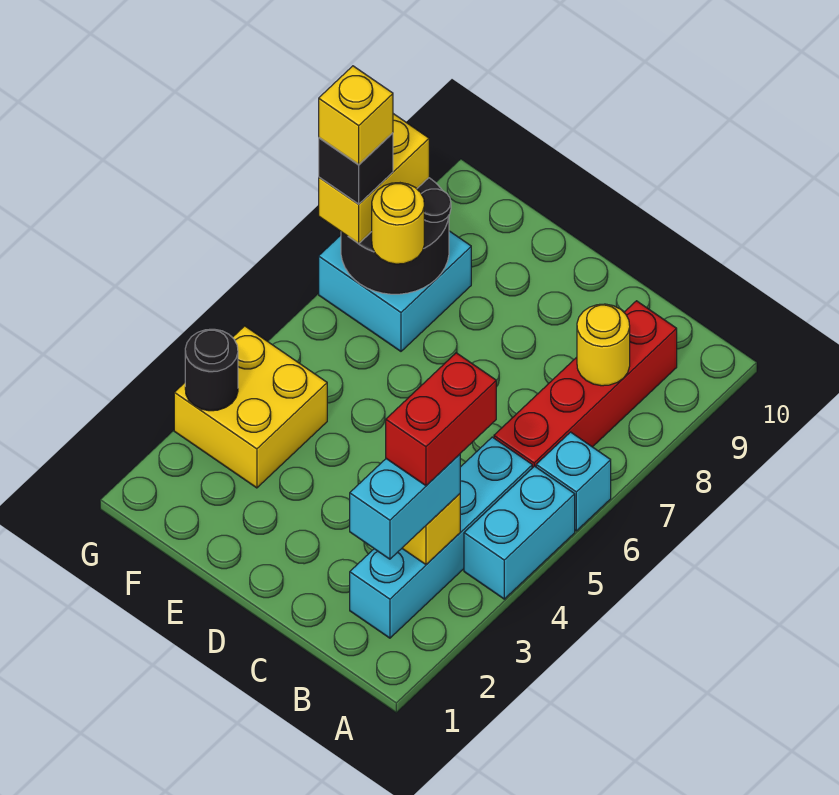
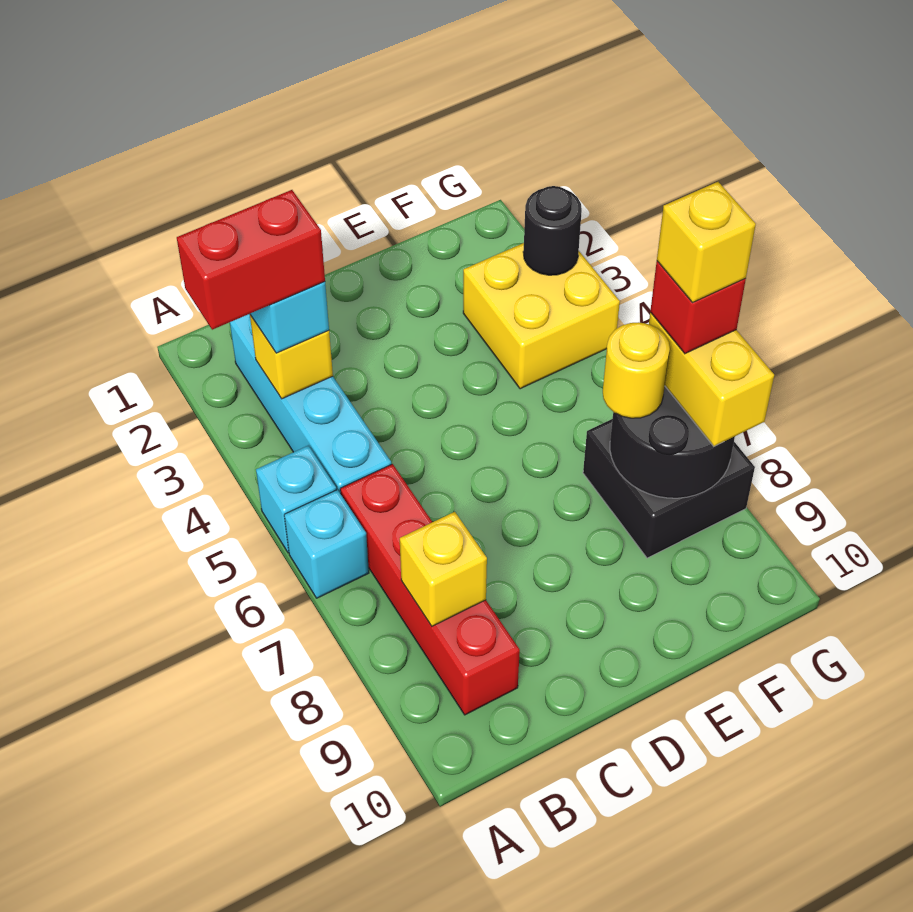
cyan 1x2 brick [464,466,575,599] -> cyan 1x1 brick [256,446,336,553]
red 1x2 brick [386,353,496,486] -> red 1x2 brick turned to [177,190,325,330]
yellow 1x1 round brick [577,304,630,386] -> yellow 1x1 brick [400,512,487,626]
cyan 2x2 brick [319,231,471,351] -> black 2x2 brick [583,419,755,558]
black 1x1 brick [319,133,393,204] -> red 1x1 brick [650,261,746,354]

